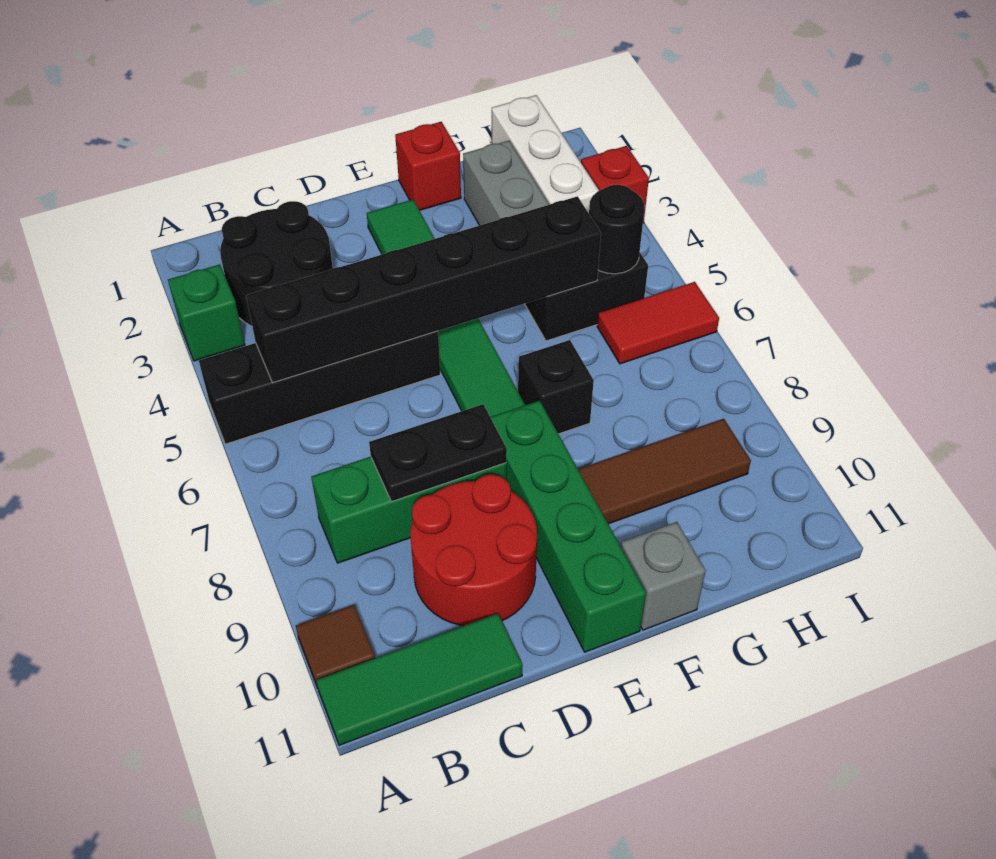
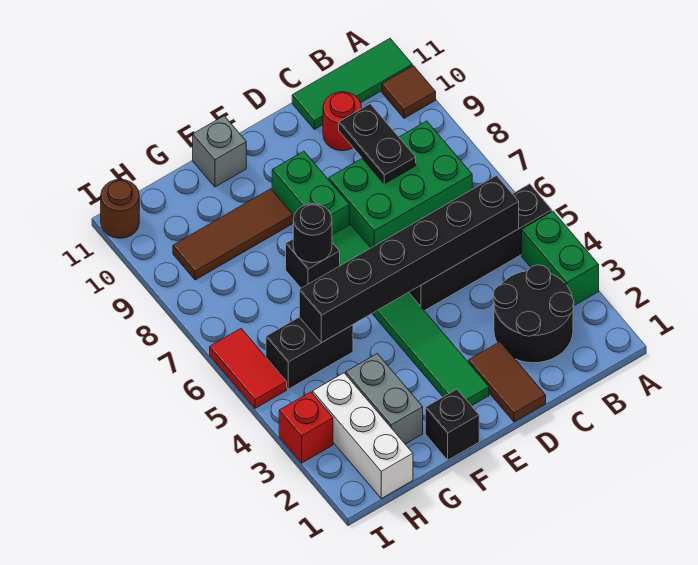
green 1x1 brick [168,264,245,361] -> green 1x2 brick [522,211,599,306]
green 1x3 brick [311,457,506,563] -> green 2x3 brick [329,121,472,248]
black 1x2 plate [369,404,507,502] -> black 1x2 plate turned to [339,104,416,184]
red 2x2 round brick [411,474,537,626] -> red 1x1 round brick [323,92,362,151]
none -> brown 1x2 tile [469,342,546,422]
green 1x4 brick [491,401,646,652] -> green 1x2 brick [272,151,349,235]
red 1x1 brick [395,122,461,210] -> black 1x1 brick [425,389,479,460]
black 1x1 round brick [589,185,644,274] -> black 1x1 round brick moved to [293,204,332,263]
red 1x2 tile [597,282,719,364] -> red 1x2 tile turned to [210,329,287,408]
none -> brown 1x1 round brick [101,179,139,238]

